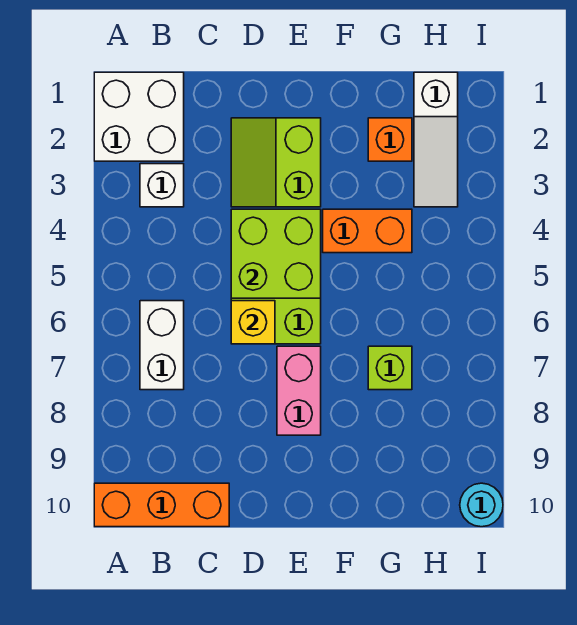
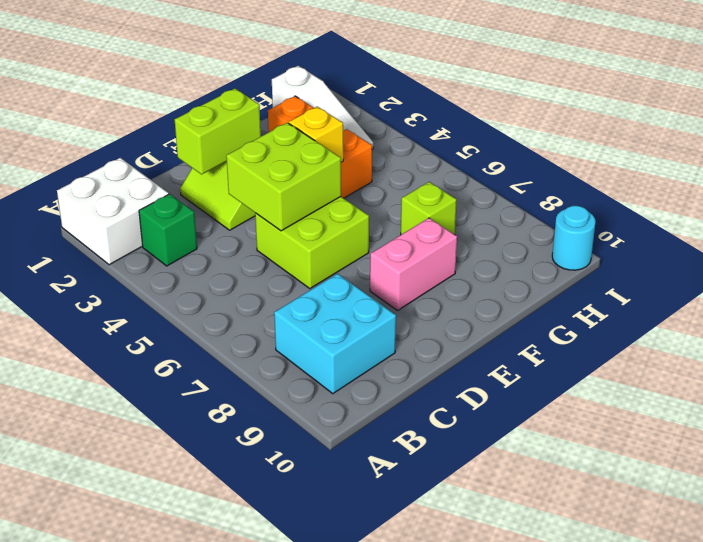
orange 1x3 brick [94,483,229,527] -> none
white 1x1 brick [140,164,184,207] -> green 1x1 brick [139,194,197,266]
white 1x2 brick [140,301,184,390] -> none
none -> cyan 2x2 brick [274,274,396,394]
none -> lime 1x2 brick [175,89,261,174]
yellow 1x1 brick [231,301,275,344] -> yellow 1x1 brick moved to [289,106,343,162]
pink 1x2 brick [277,346,321,435] -> pink 1x2 brick turned to [370,218,457,310]

